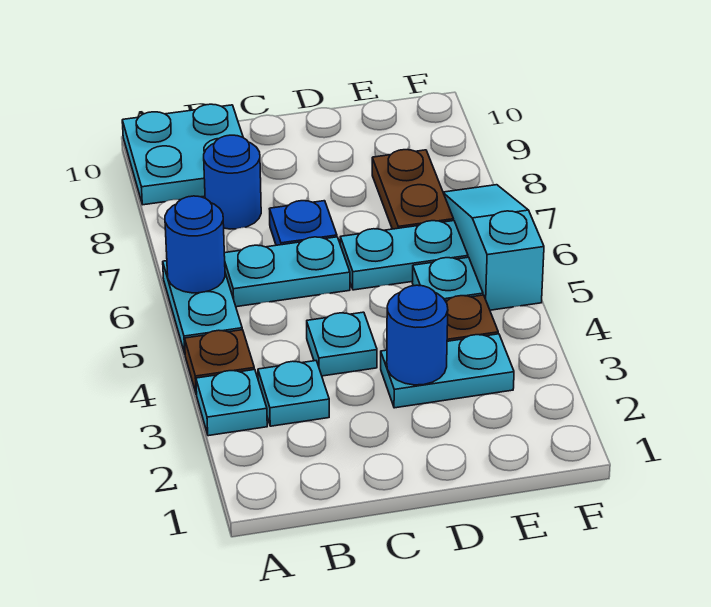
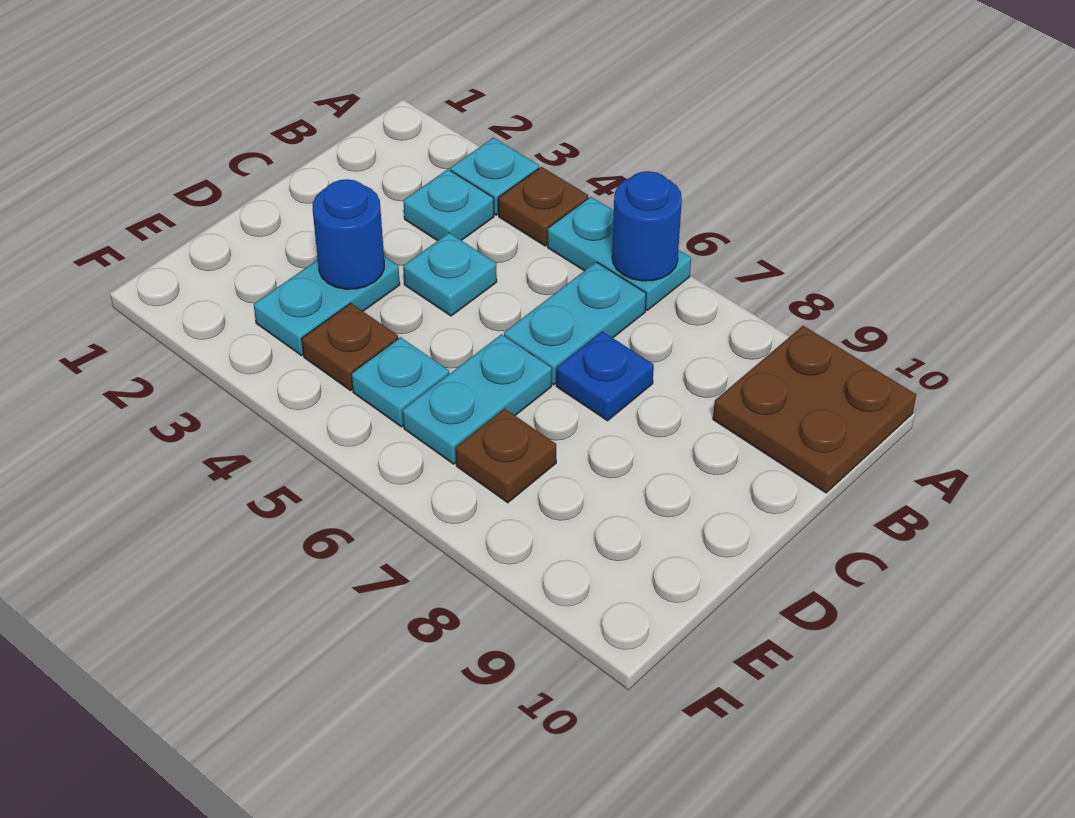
cyan 2x2 plate [122,104,243,205] -> brown 2x2 plate [713,326,916,493]
blue 1x1 round brick [204,135,261,229] -> none
brown 1x2 plate [372,150,454,229] -> brown 1x1 plate [456,409,556,503]
cyan 1x3 slope [443,185,544,310] -> none

